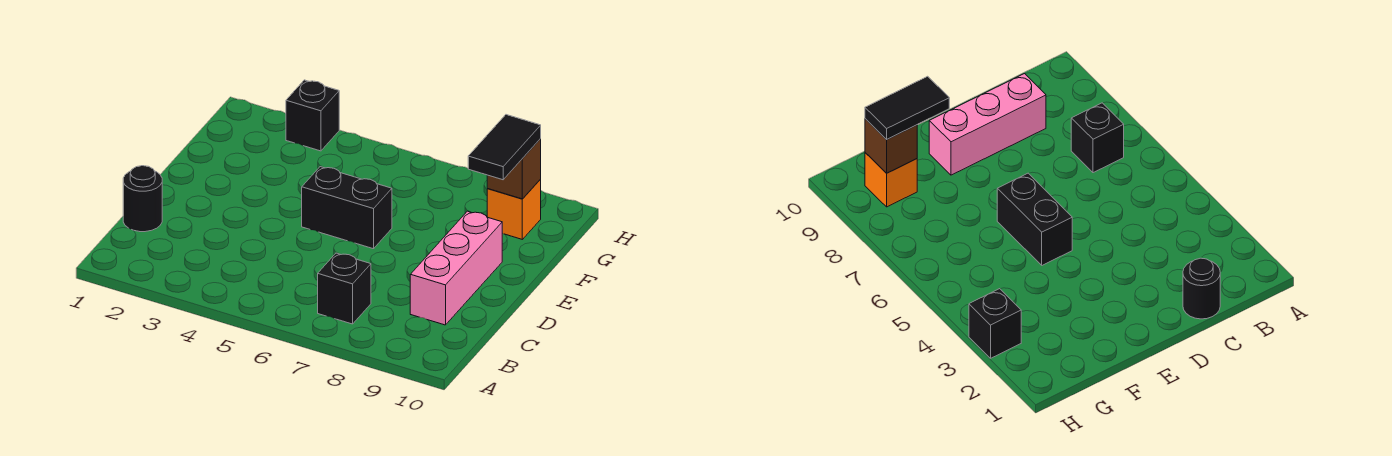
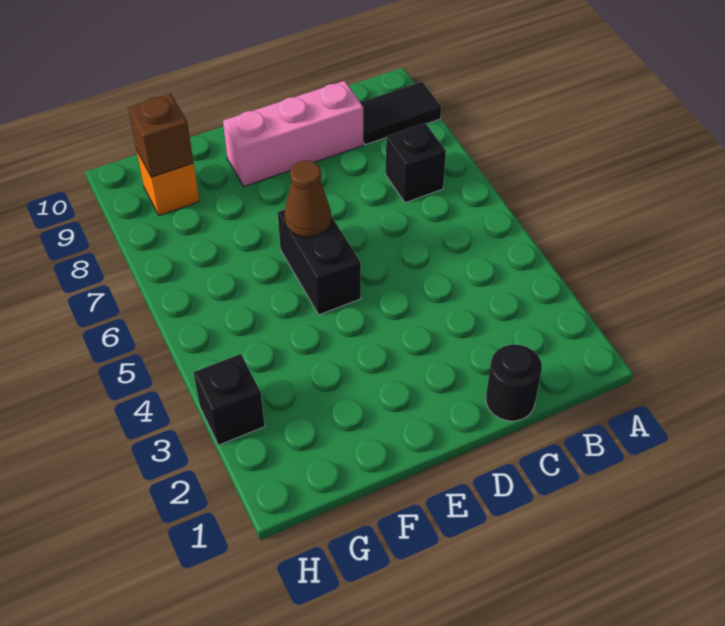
none -> brown 1x1 cone [284,161,331,237]
black 1x2 tile [468,115,541,180] -> black 1x2 tile moved to [360,82,441,145]

